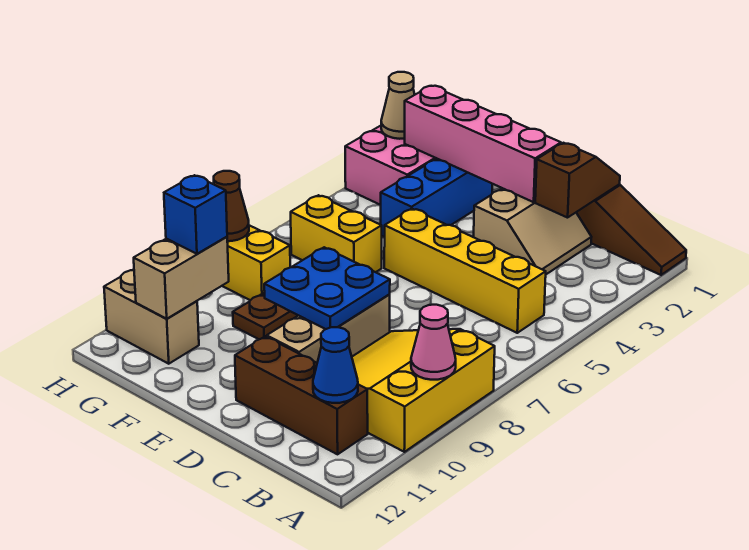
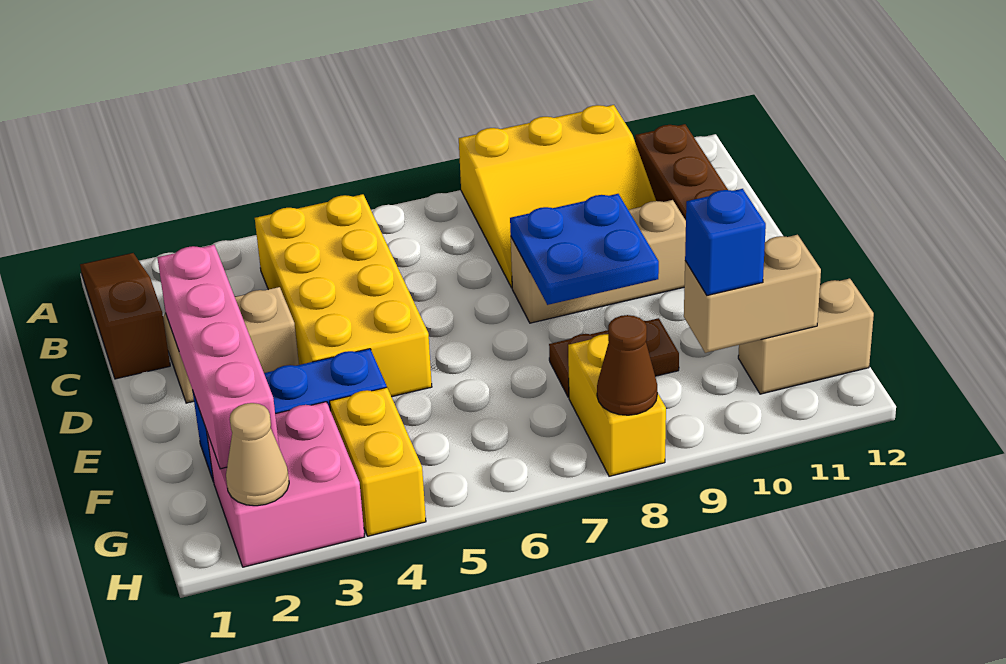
pink 1x1 cone [411,305,456,380] -> none
yellow 1x4 brick [384,209,546,333] -> yellow 2x4 brick [255,194,432,397]
blue 1x1 cone [313,327,358,403] -> none
brown 1x2 slope [535,143,620,218] -> none
yellow 1x2 brick [291,195,382,272] -> yellow 1x2 brick moved to [330,387,426,536]
tan 1x2 brick [104,269,199,364] -> tan 1x2 brick turned to [738,278,874,394]

